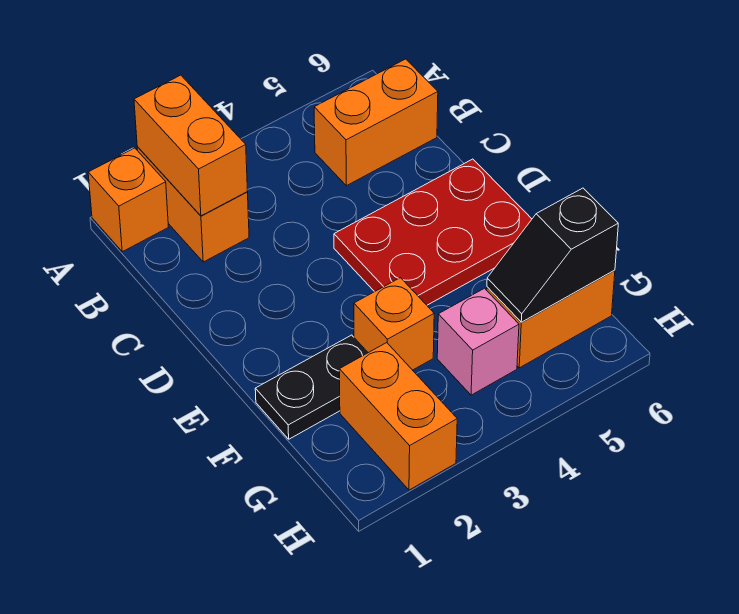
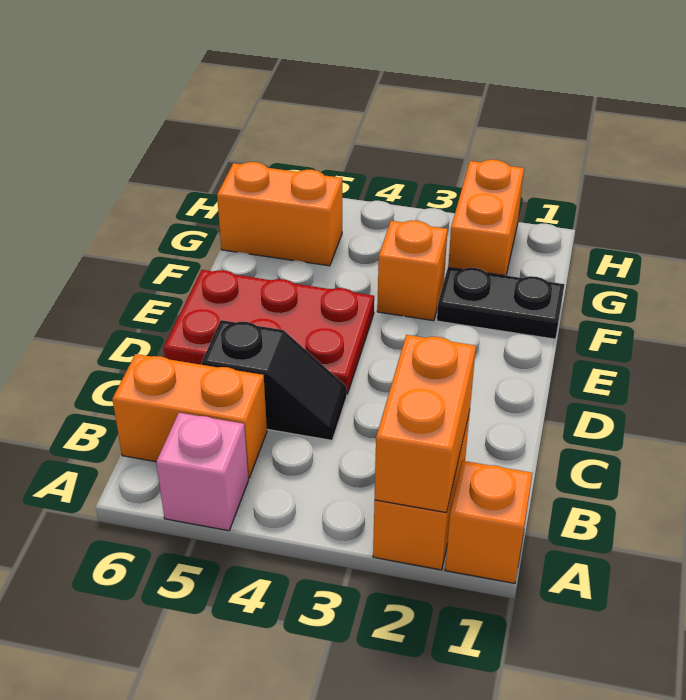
pink 1x1 brick [437,288,519,395] -> pink 1x1 brick moved to [156,413,248,531]
black 1x2 slope [487,188,618,322] -> black 1x2 slope moved to [202,320,347,440]

